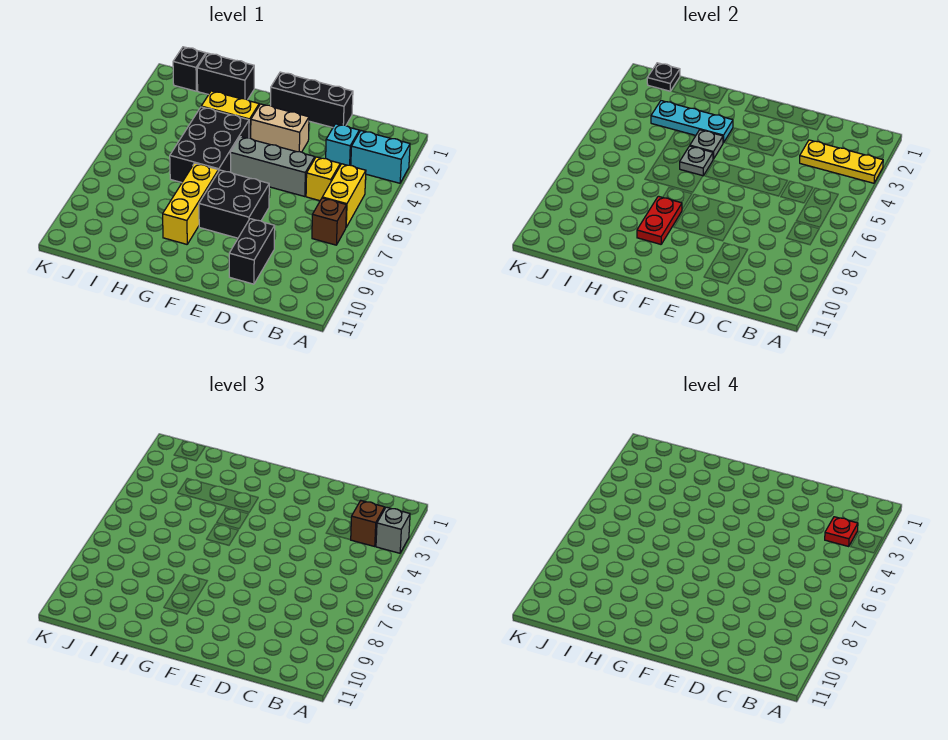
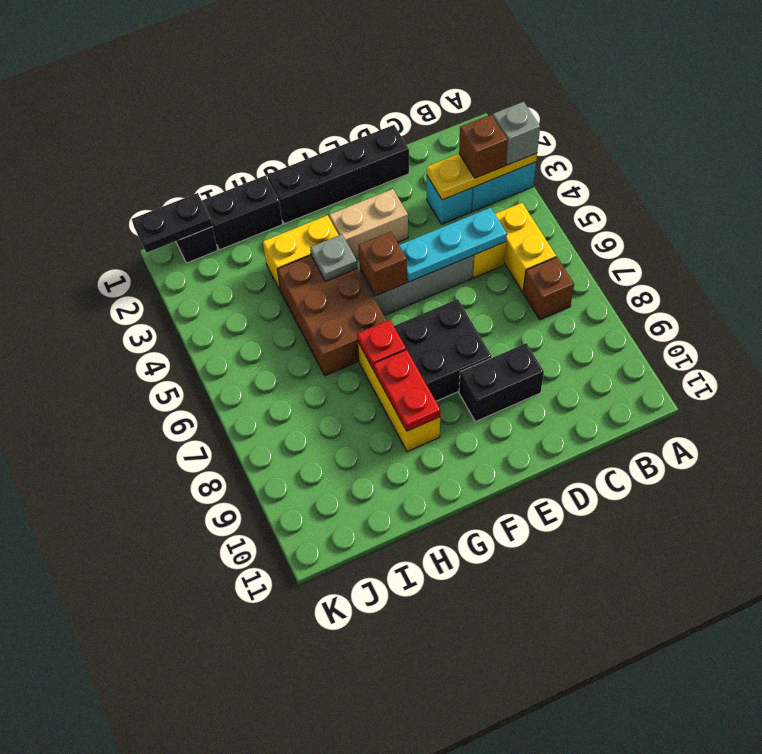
red 1x1 plate [825,517,858,546] -> red 1x1 plate moved to [357,320,406,369]
black 1x3 brick [271,72,353,127] -> black 1x4 brick [267,125,409,224]
black 1x2 brick [229,219,275,284] -> black 1x2 brick turned to [459,343,544,422]
none -> brown 1x1 brick [358,232,407,296]
cyan 1x3 plate [651,101,733,143] -> cyan 1x3 plate moved to [399,208,507,282]
black 2x3 brick [170,107,249,183] -> brown 2x3 brick [277,255,386,376]
grey 1x1 plate [680,146,713,176] -> none
black 1x1 plate [647,63,680,91] -> black 1x2 plate [132,193,213,253]

